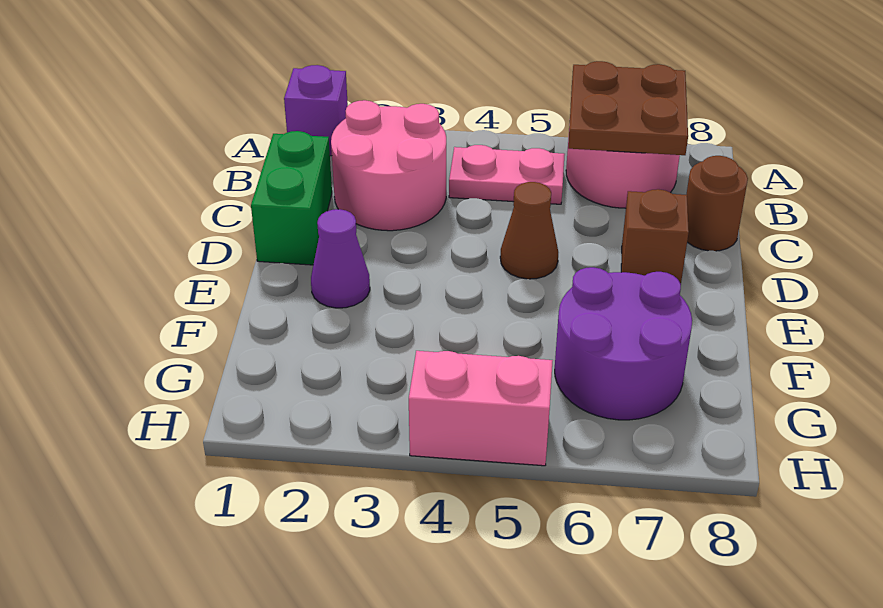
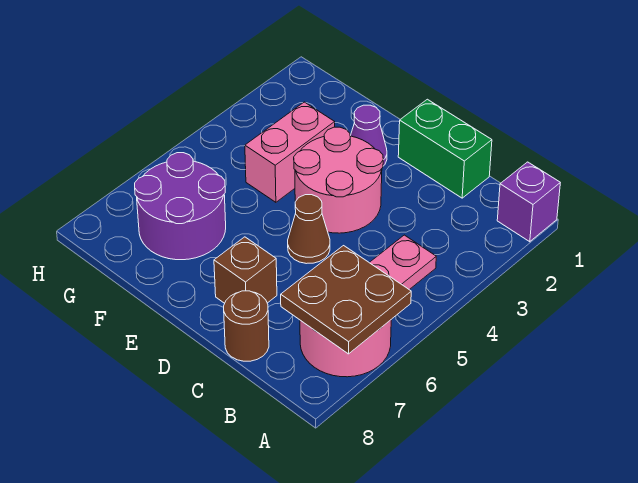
pink 2x2 round brick [331,100,446,231] -> pink 2x2 round brick moved to [294,127,383,233]
pink 1x2 brick [409,351,553,466] -> pink 1x2 brick moved to [245,102,335,202]

